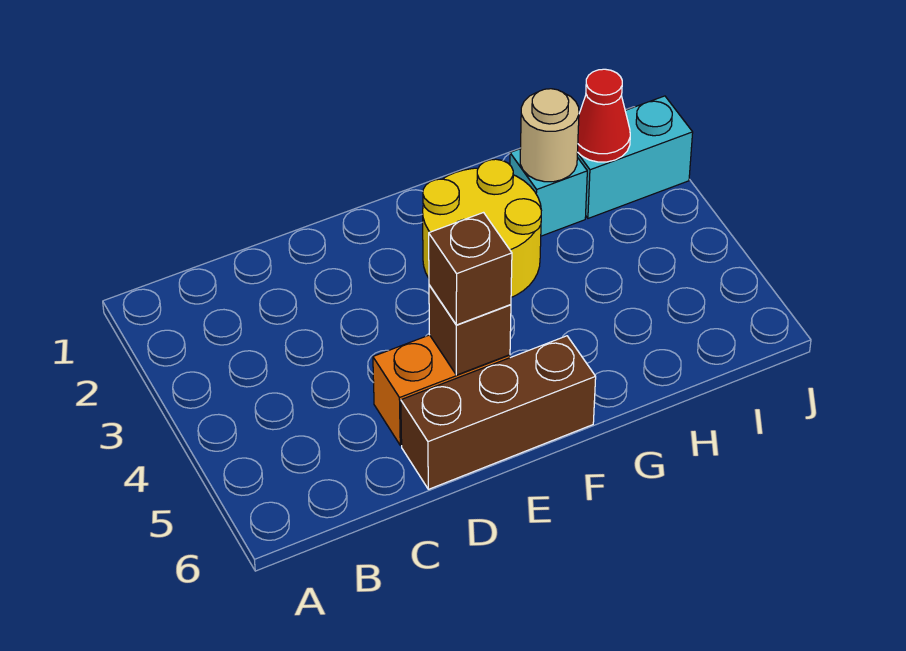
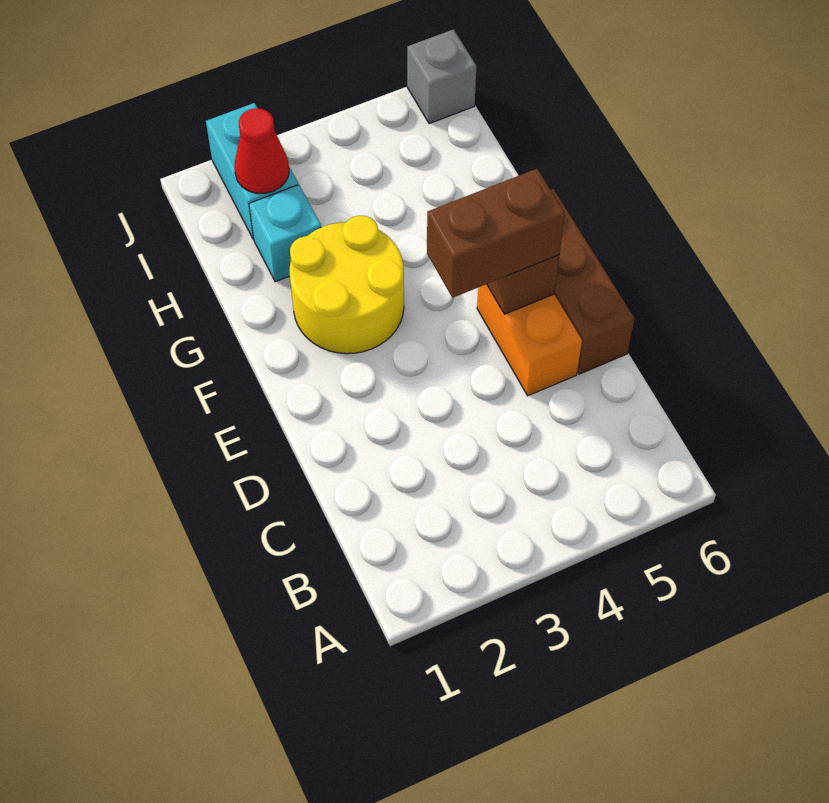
brown 1x1 brick [429,213,512,325] -> brown 1x2 brick [427,169,565,298]
tan 1x1 round brick [520,89,579,182] -> none
none -> grey 1x1 brick [407,29,476,124]

